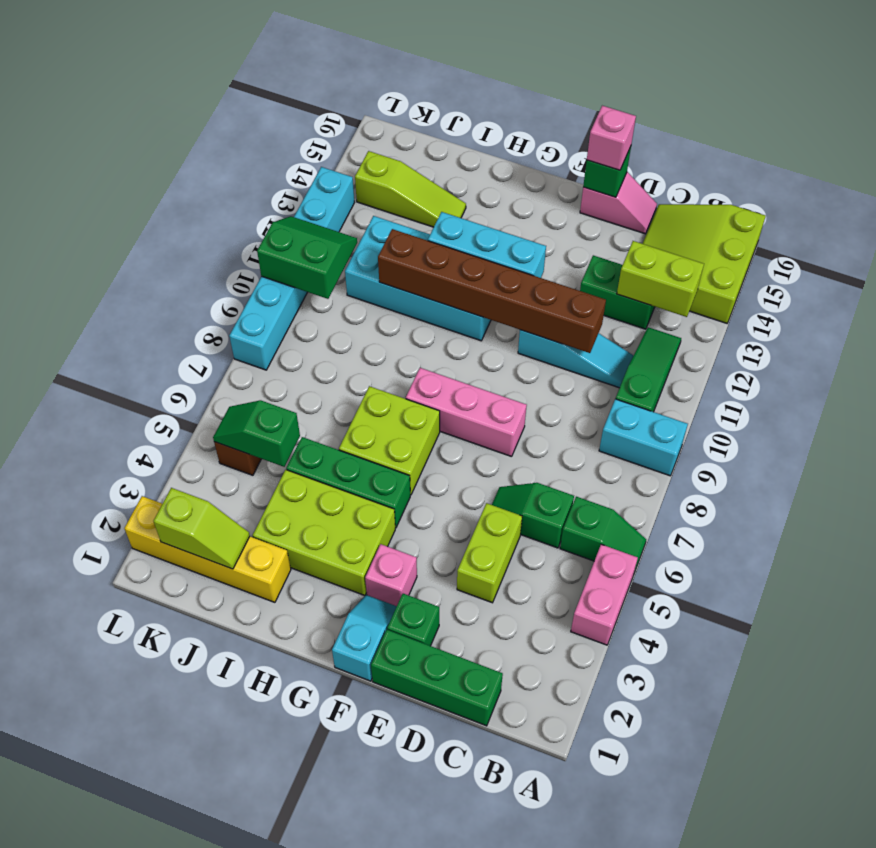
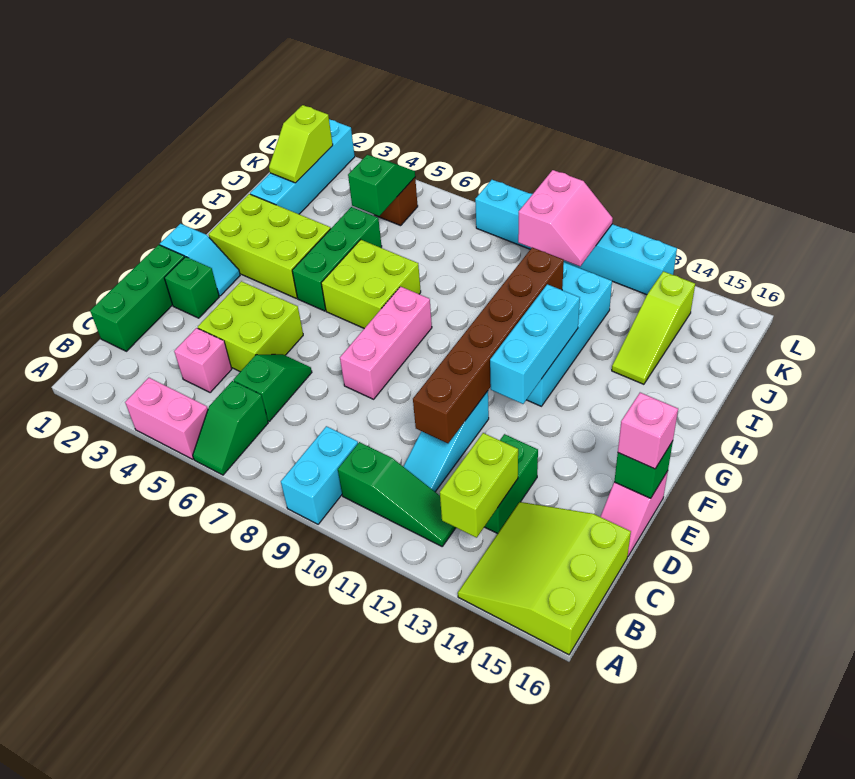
lime 3x3 slope [643,204,765,323] -> lime 3x3 slope turned to [458,502,631,655]
lime 1x2 brick [457,503,522,603] -> lime 2x2 brick [198,281,303,372]
pink 1x1 brick [365,544,417,606] -> pink 1x1 brick moved to [174,328,232,392]
lime 2x3 brick [253,470,395,596] -> lime 2x3 brick turned to [208,194,331,298]
yellow 1x4 brick [124,496,291,602] -> cyan 1x4 brick [250,119,355,214]
green 2x2 slope [257,216,357,299] -> pink 2x2 slope [518,170,613,266]

